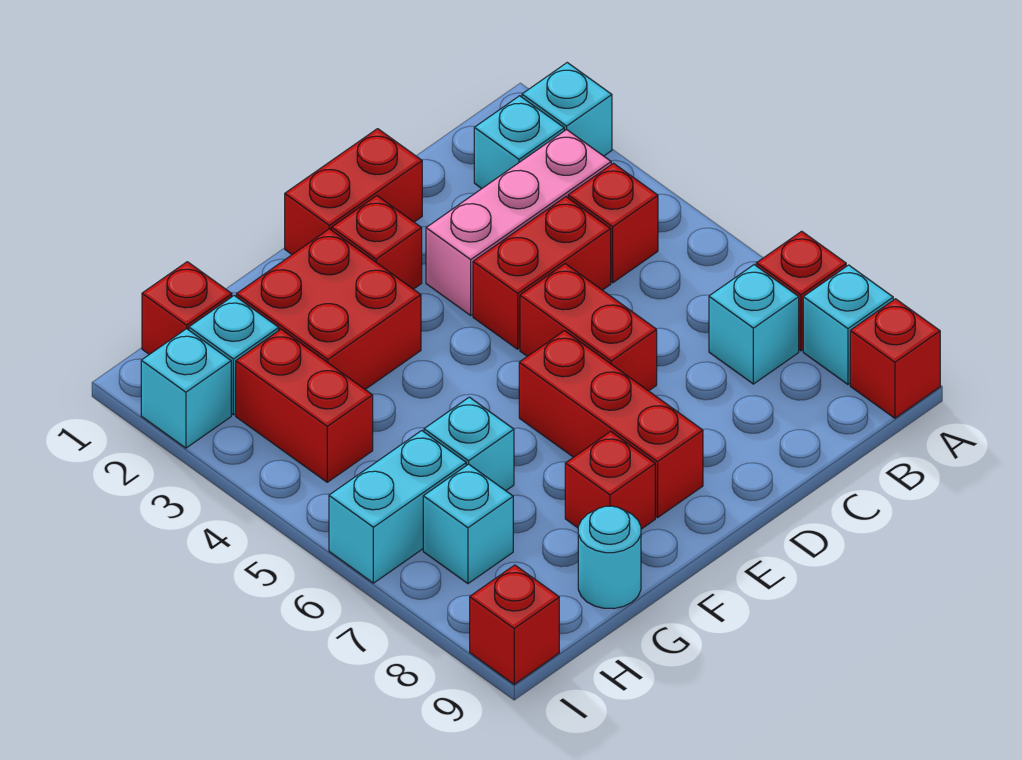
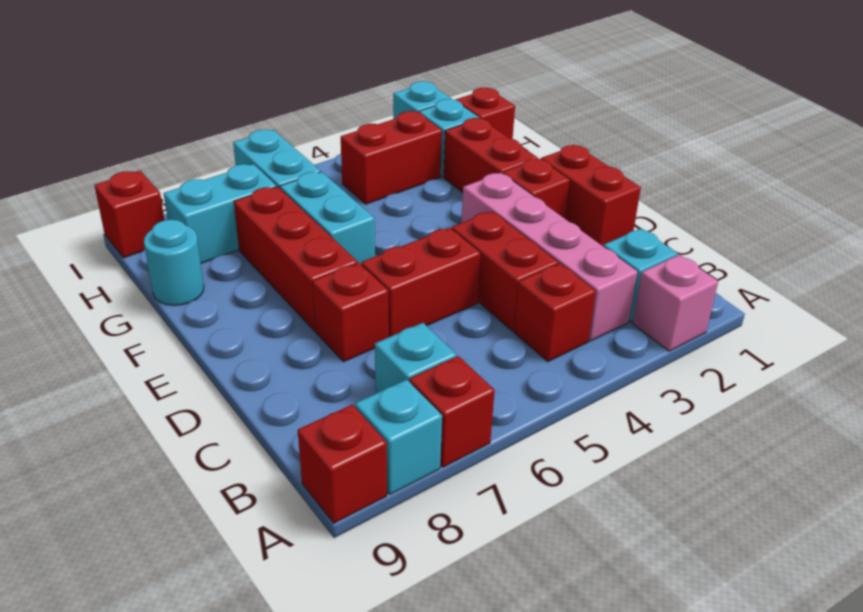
cyan 1x1 brick [522,63,612,156] -> pink 1x1 brick [632,255,718,351]
pink 1x3 brick [426,129,611,315] -> pink 1x4 brick [461,173,638,341]
red 1x3 brick [519,331,703,517] -> red 1x3 brick turned to [234,187,358,331]
red 2x2 brick [236,229,421,389] -> red 1x2 brick [444,118,538,192]
red 1x1 brick [565,431,655,529] -> red 1x1 brick moved to [313,263,389,362]
cyan 1x1 brick [424,397,514,491] -> cyan 1x2 brick [280,172,375,264]
cyan 1x1 brick [423,464,513,584] -> cyan 1x2 brick [164,164,277,263]

